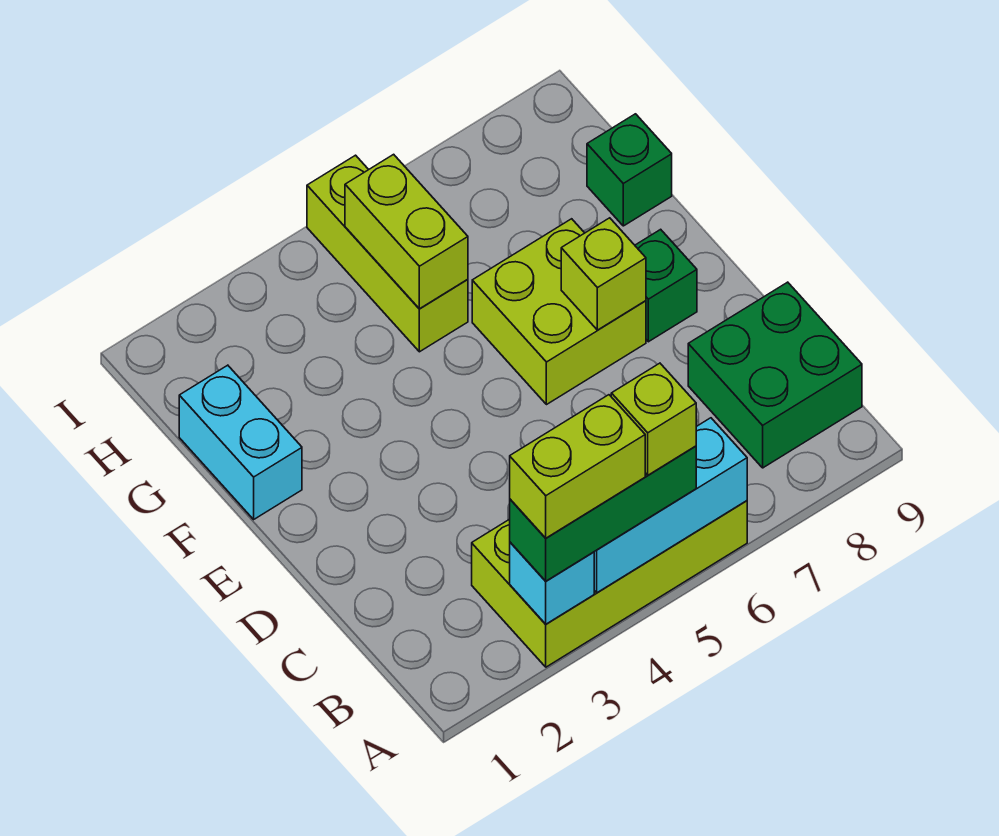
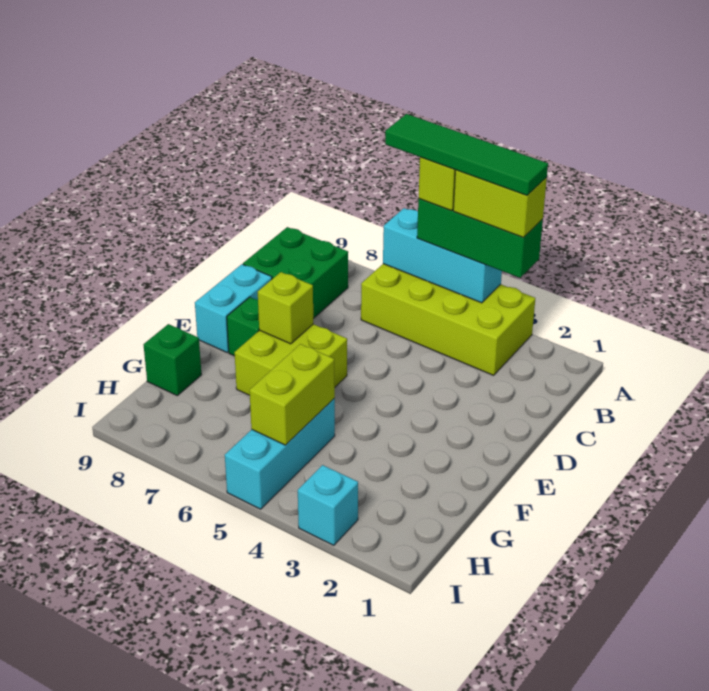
cyan 1x1 brick [510,542,594,624] -> cyan 1x1 brick moved to [298,465,358,545]
none -> green 1x4 tile [385,114,548,195]
cyan 1x2 brick [179,365,302,519] -> cyan 1x2 brick moved to [195,264,272,352]
lime 1x3 brick [307,155,468,352] -> cyan 1x3 brick [225,399,335,509]

